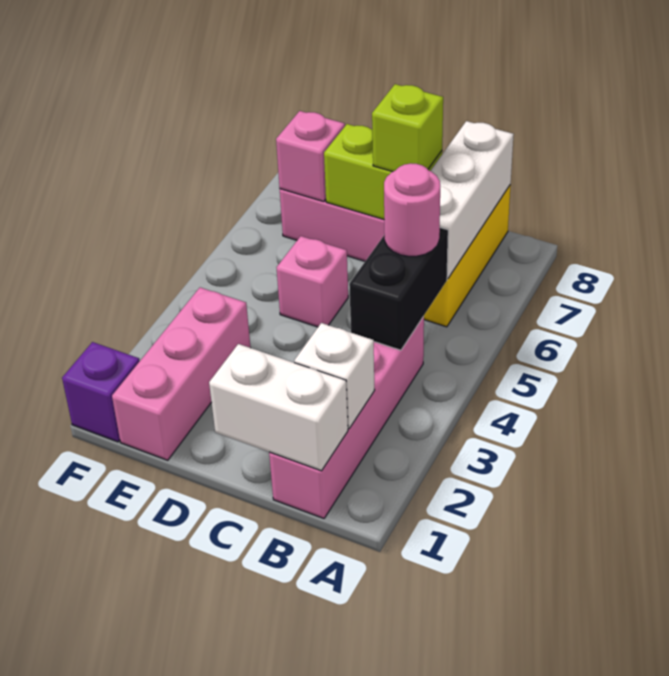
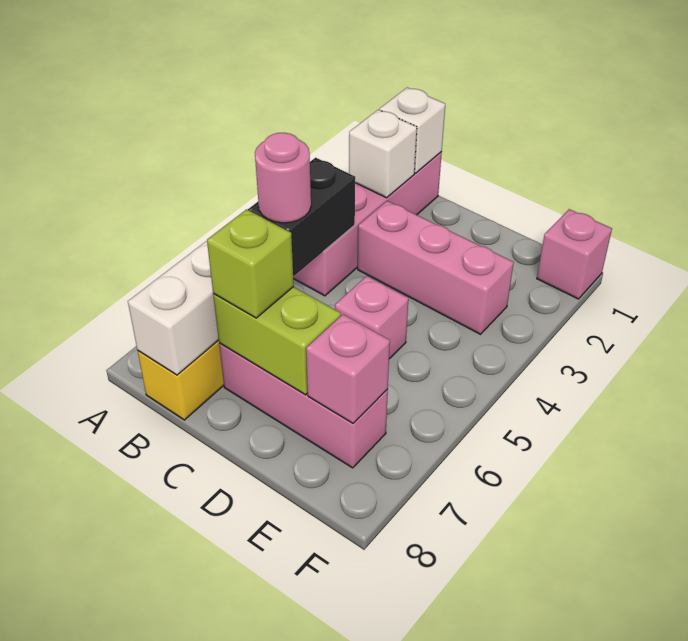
white 1x2 brick [209,344,348,471] -> white 1x1 brick [380,87,445,173]
pink 1x3 brick [112,287,251,460] -> pink 1x3 brick turned to [358,201,514,334]
purple 1x1 brick [62,342,140,442] -> pink 1x1 brick [537,209,612,299]

